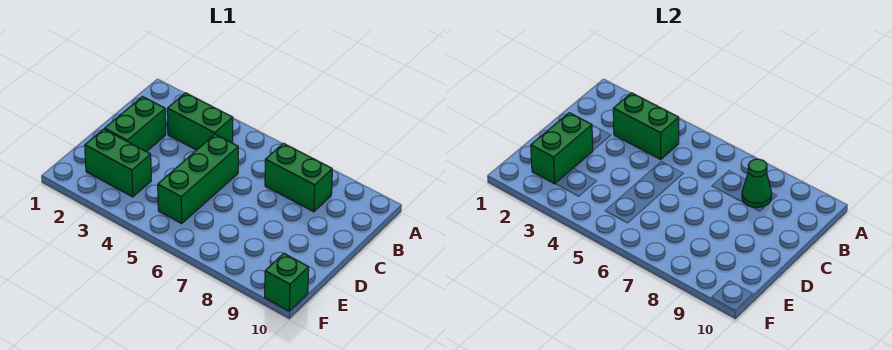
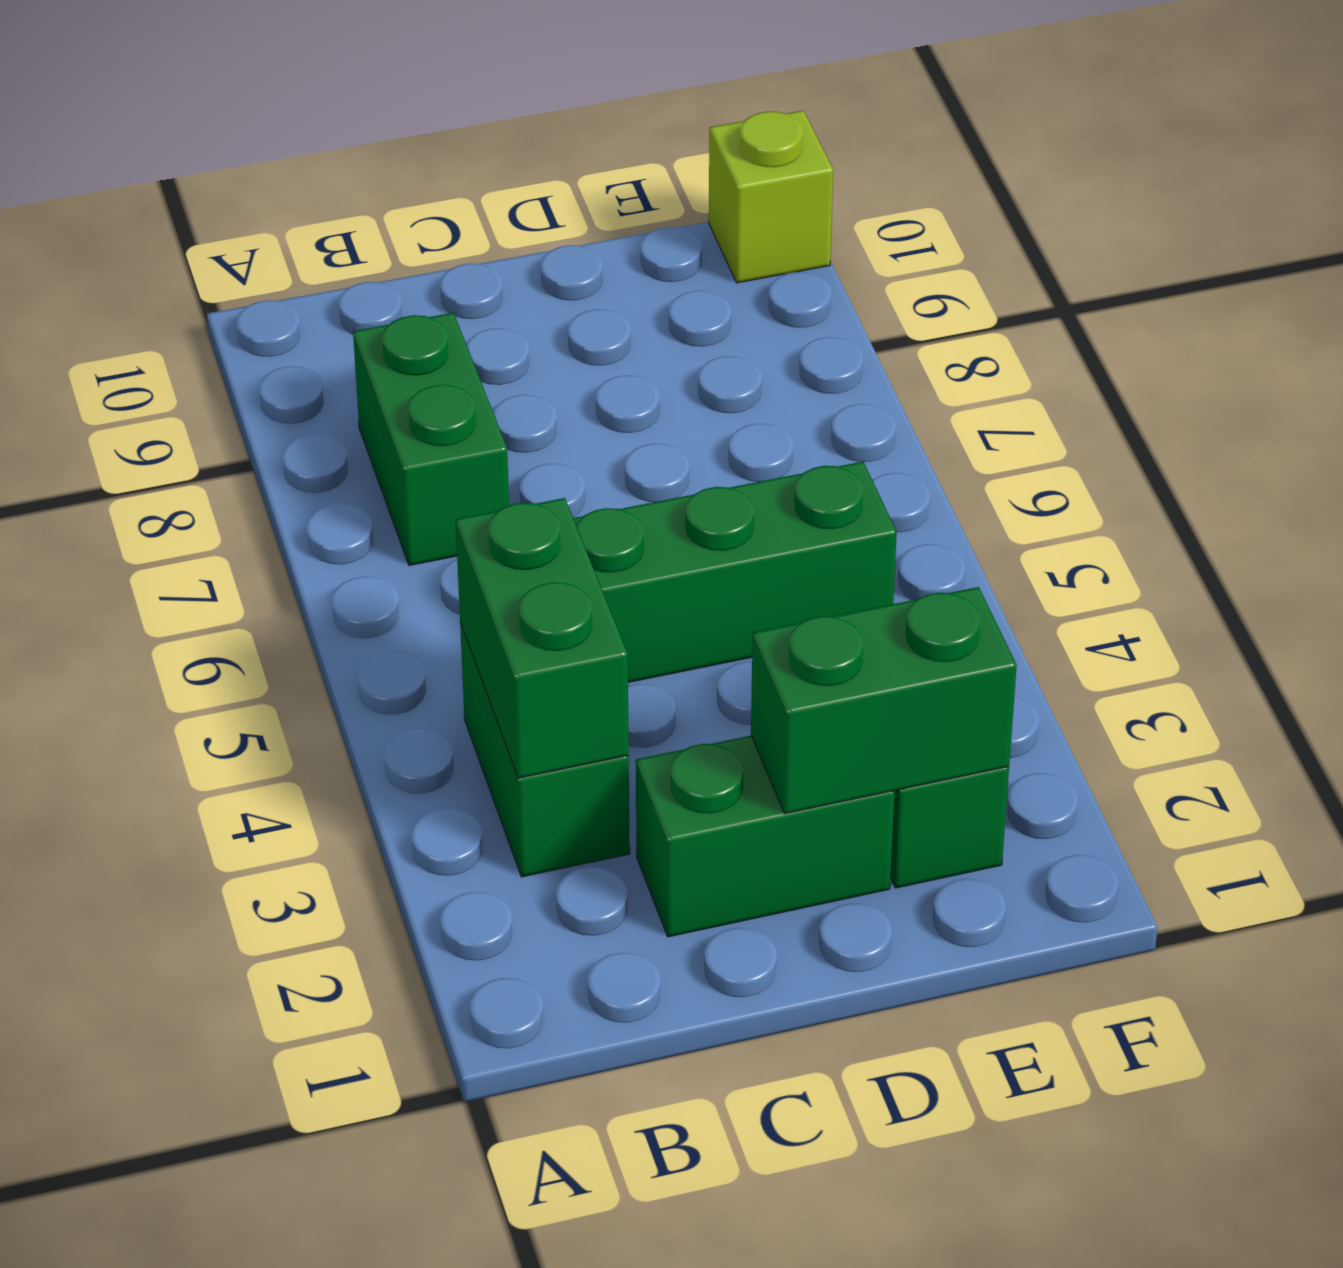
green 1x1 cone [742,159,772,208] -> none
green 1x1 brick [265,253,309,311] -> lime 1x1 brick [709,111,833,283]

